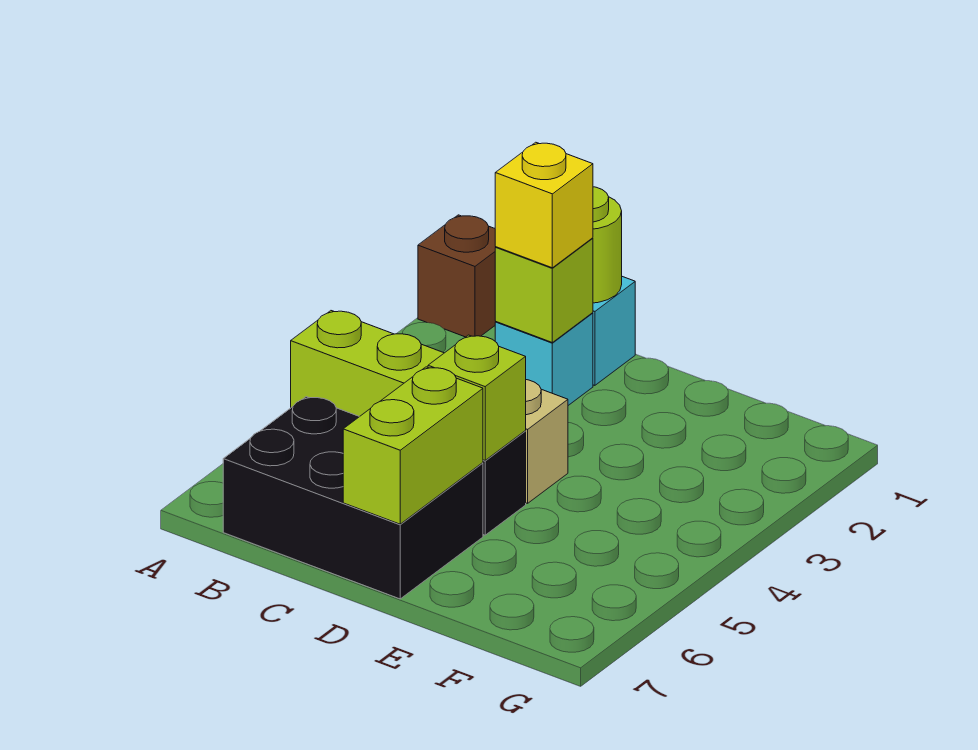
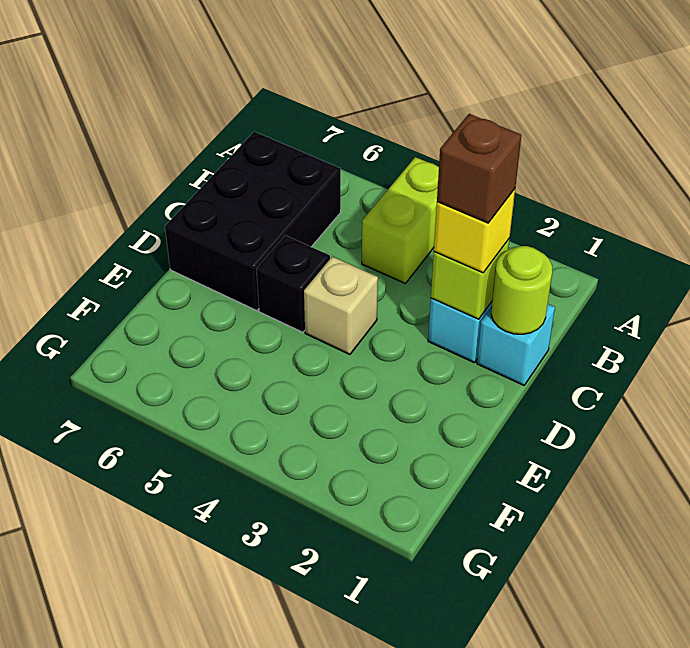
brown 1x1 brick [418,215,496,337] -> brown 1x1 brick moved to [437,114,521,223]
lime 1x1 brick [428,335,526,460] -> none
lime 1x2 brick [343,367,483,524] -> none

